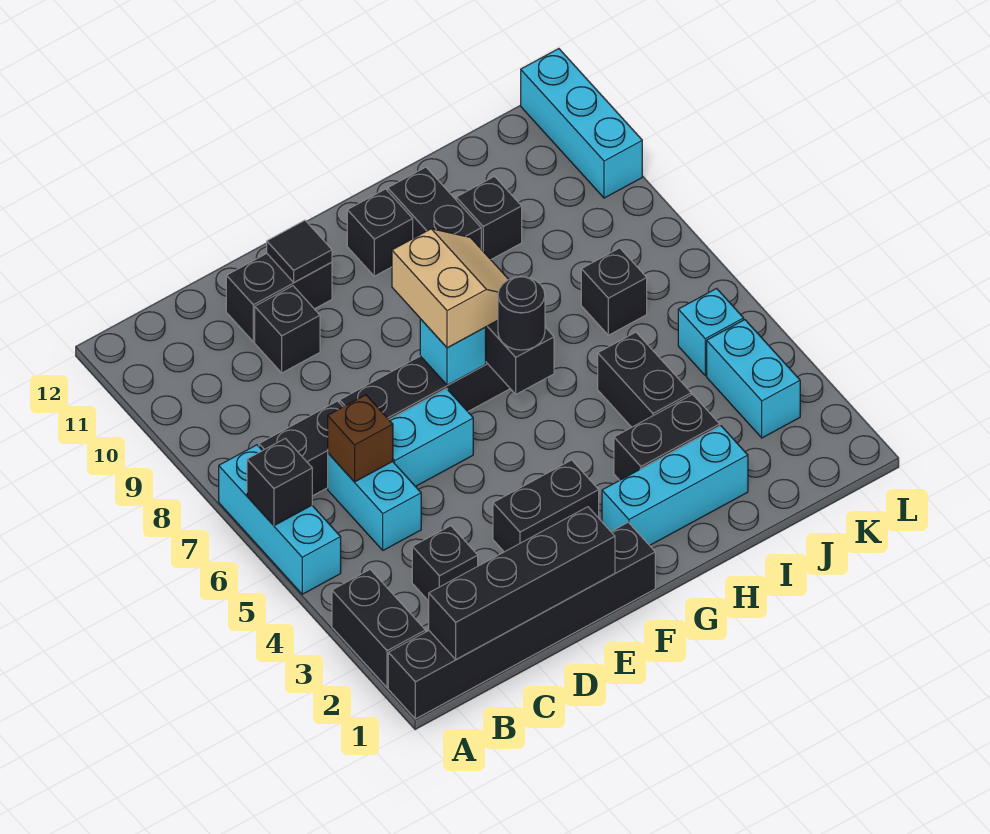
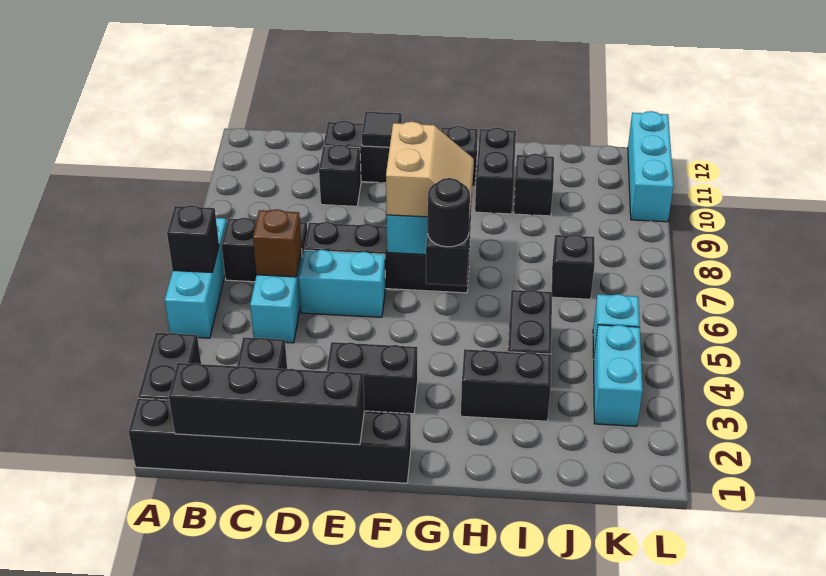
cyan 1x3 brick [602,426,748,545] -> none

